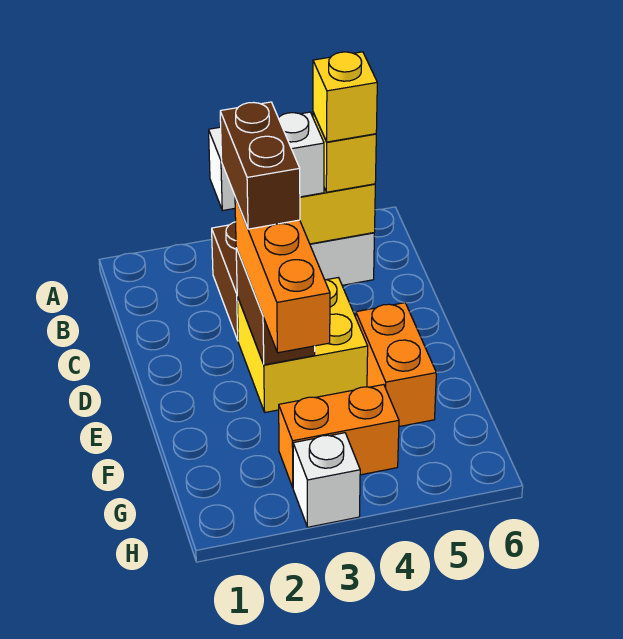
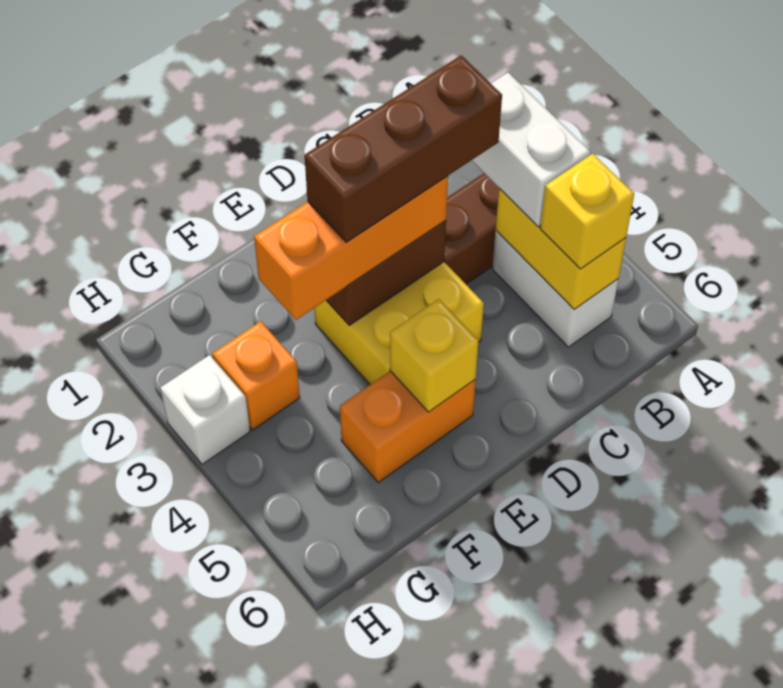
yellow 1x1 brick [313,52,377,142] -> yellow 1x1 brick moved to [390,299,478,412]
brown 1x2 brick [220,102,300,229] -> brown 1x3 brick [305,55,502,242]
orange 1x2 brick [279,385,399,487] -> orange 1x1 brick [212,321,300,430]

